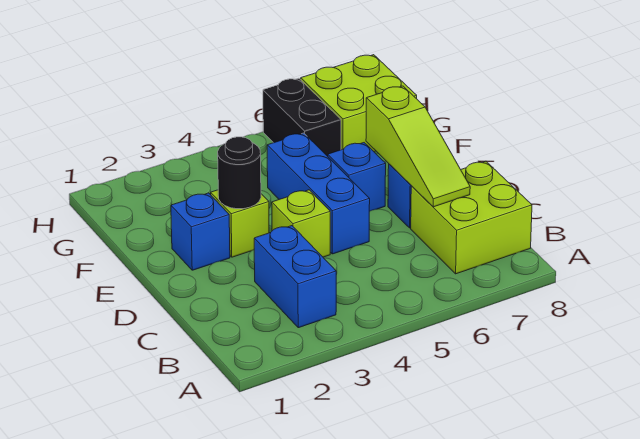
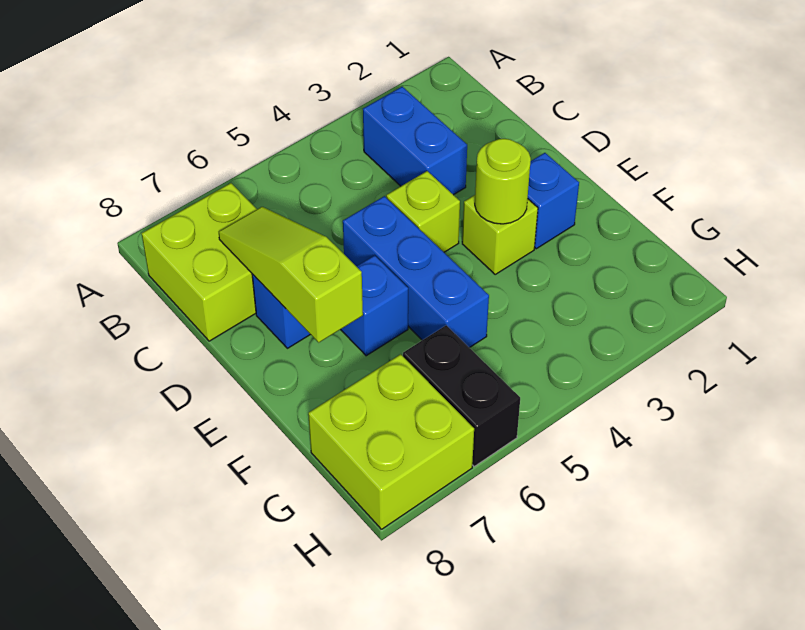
black 1x1 round brick [218,137,261,209] -> lime 1x1 round brick [475,139,531,224]

